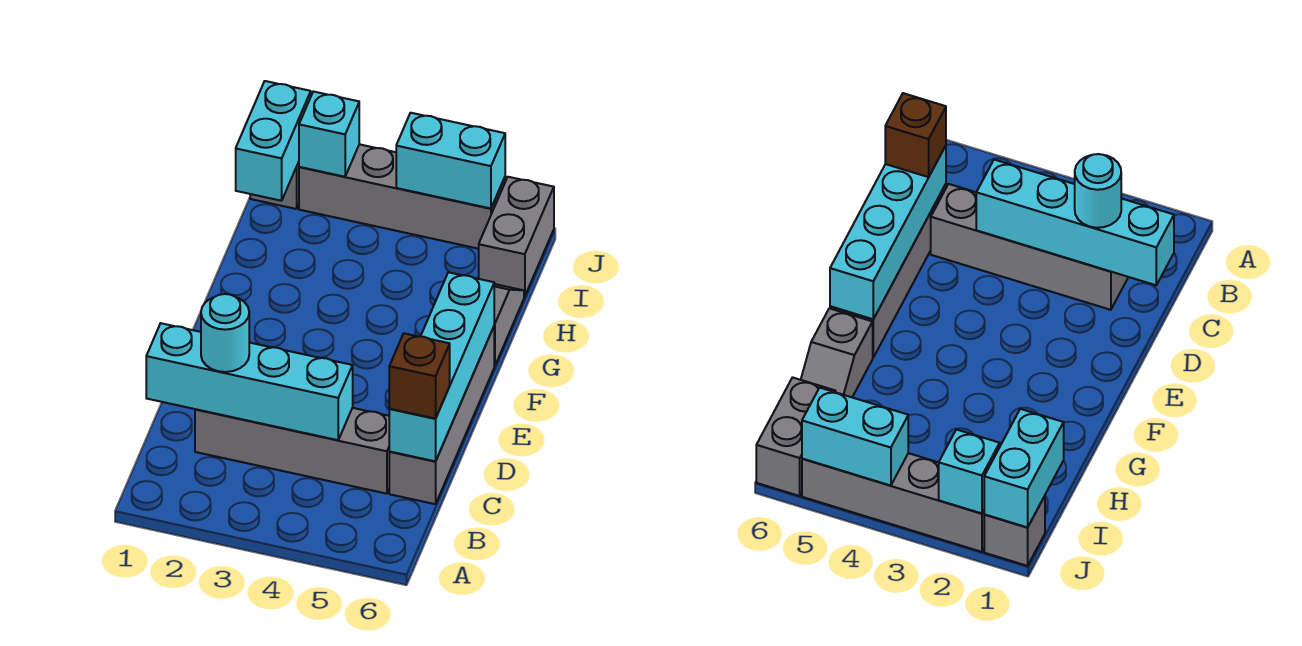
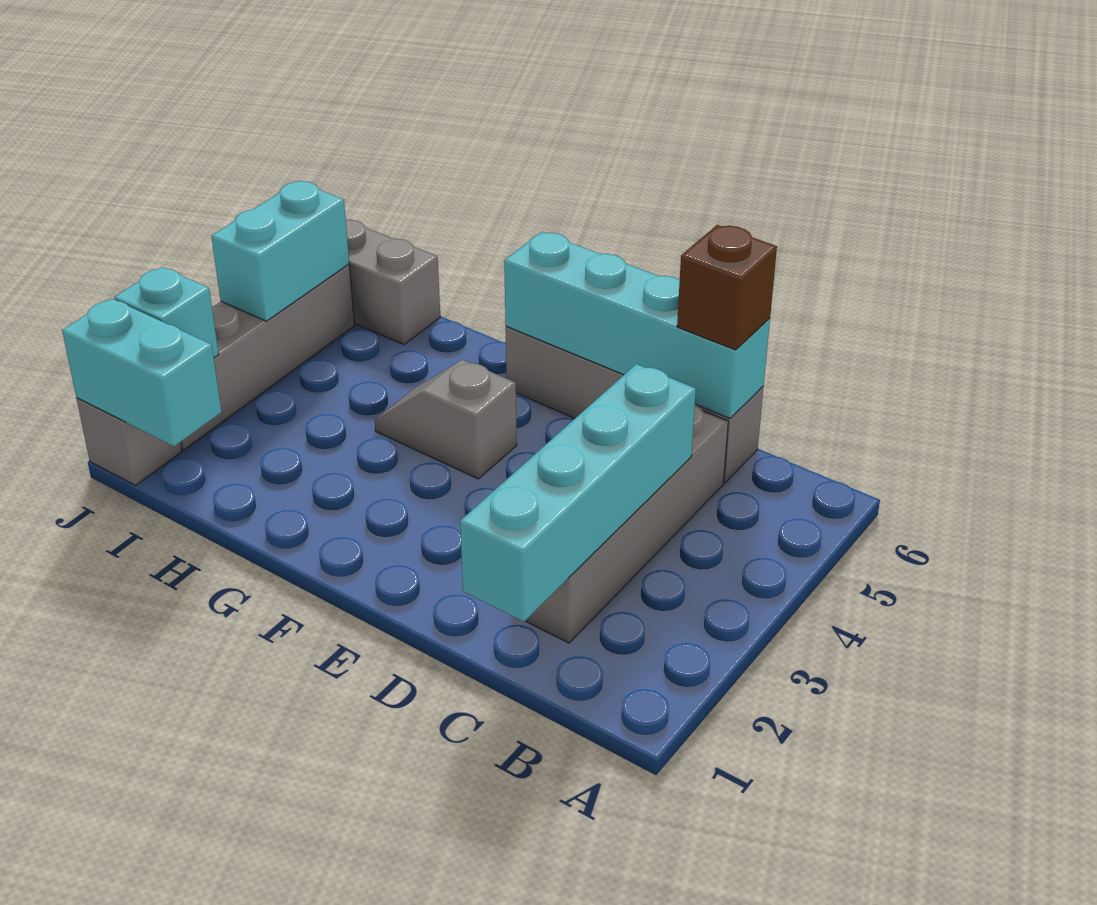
cyan 1x1 round brick [201,294,249,372] -> none
grey 1x2 slope [494,284,524,366] -> grey 1x2 slope moved to [375,360,517,479]

